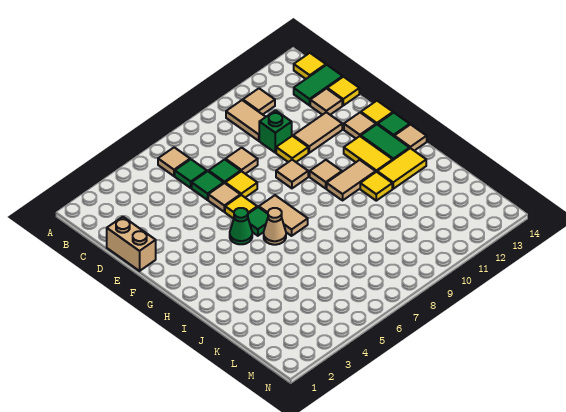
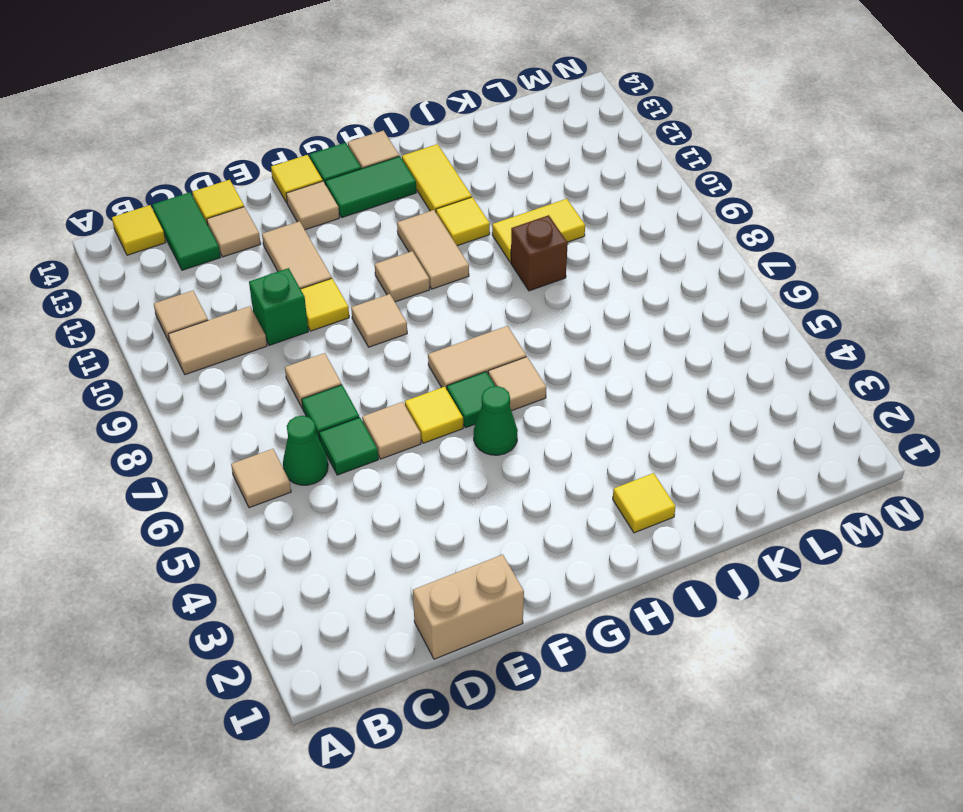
green 1x1 tile [175,159,207,188] -> green 1x1 cone [283,416,328,485]
yellow 1x1 tile [225,171,257,197] -> yellow 1x1 tile moved to [613,473,676,533]
yellow 1x2 tile [344,136,393,172] -> yellow 1x2 tile moved to [492,199,585,262]
tan 1x1 cone [264,208,286,245] -> tan 1x1 tile [488,357,546,411]
none -> brown 1x1 brick [511,215,568,291]

